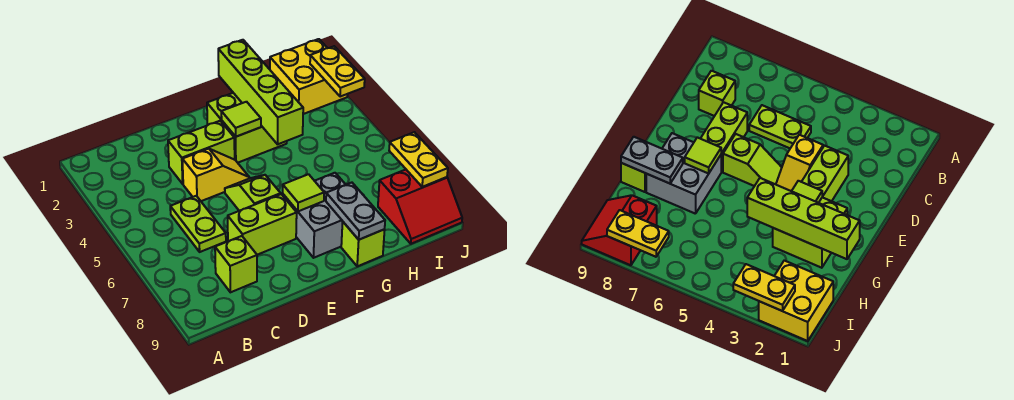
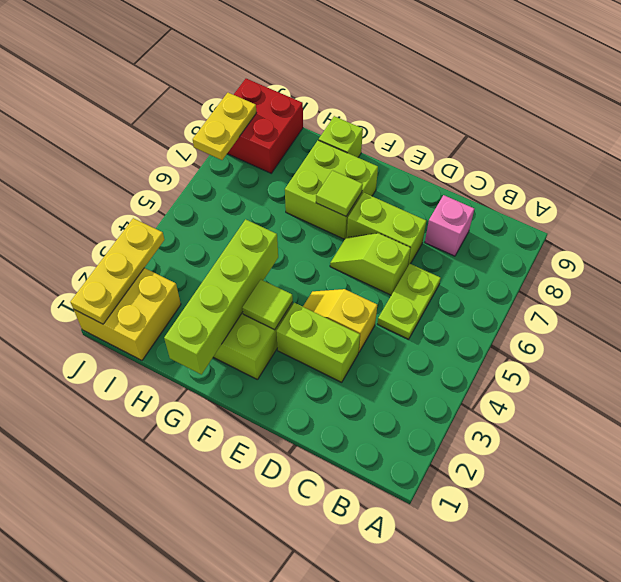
lime 1x1 brick [215,236,257,292] -> pink 1x1 brick [425,195,474,256]
lime 1x2 slope [225,175,281,211] -> lime 1x2 slope turned to [330,233,411,295]
grey 2x2 brick [283,173,346,258] -> lime 2x2 brick [285,140,378,239]
grey 1x2 plate [326,183,385,240] -> none
red 2x2 slope [378,170,462,244] -> red 2x2 brick [227,79,303,173]
yellow 1x2 plate [310,46,365,97] -> yellow 1x3 plate [70,218,164,324]

